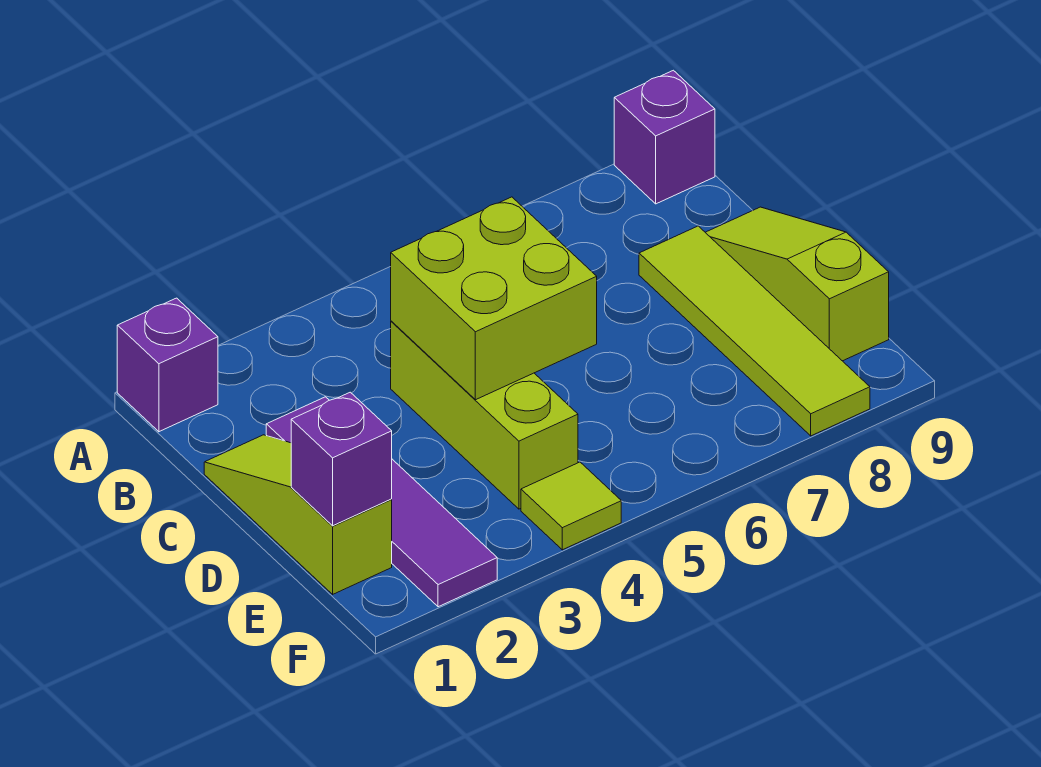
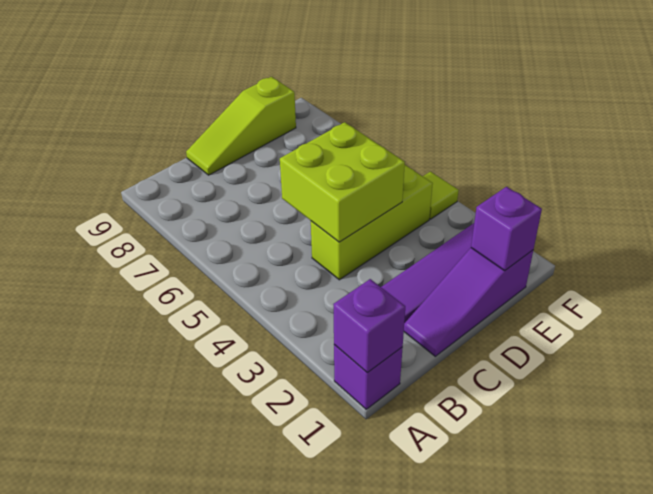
purple 1x1 brick [614,70,715,204] -> purple 1x1 brick moved to [333,279,405,372]
lime 1x3 slope [204,435,392,594] -> purple 1x3 slope [404,248,533,356]
lime 1x4 tile [639,226,870,436] -> none

